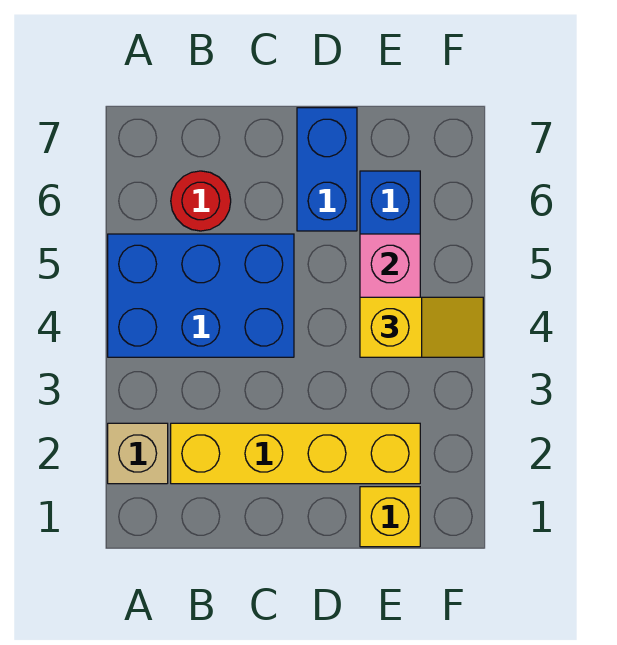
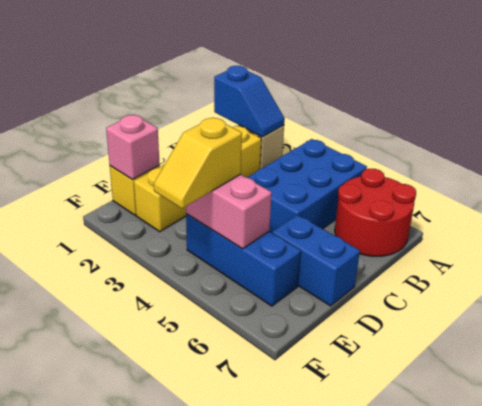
none -> blue 1x2 slope [214,66,285,137]
red 1x1 round brick [171,171,231,231] -> red 2x2 round brick [335,169,416,256]
none -> pink 1x1 brick [106,115,159,180]

